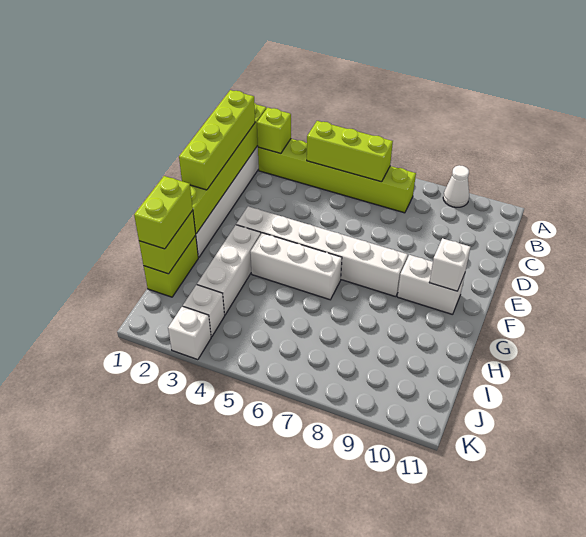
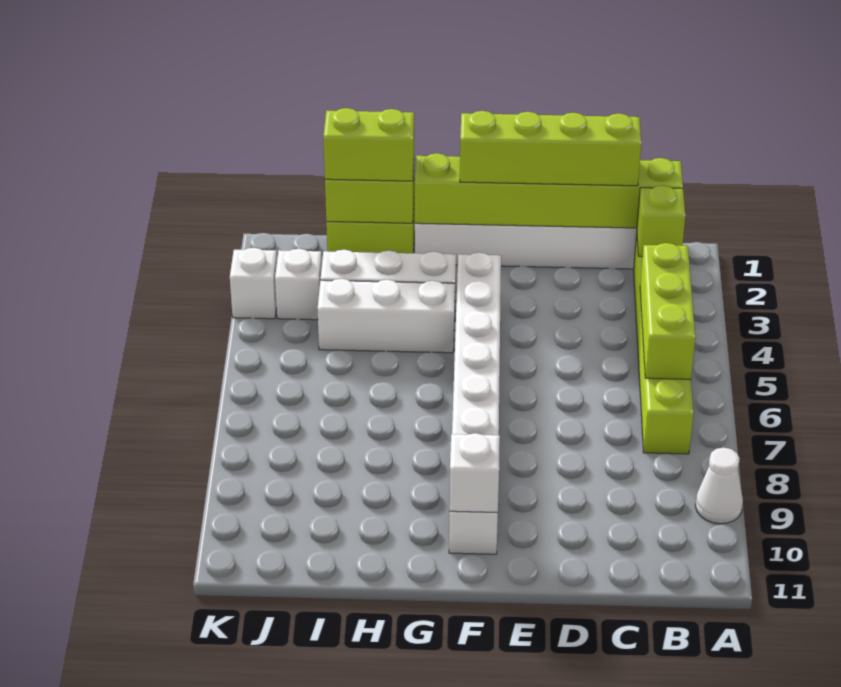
white 1x3 brick [250,233,342,300] -> white 1x3 brick turned to [318,279,455,353]

